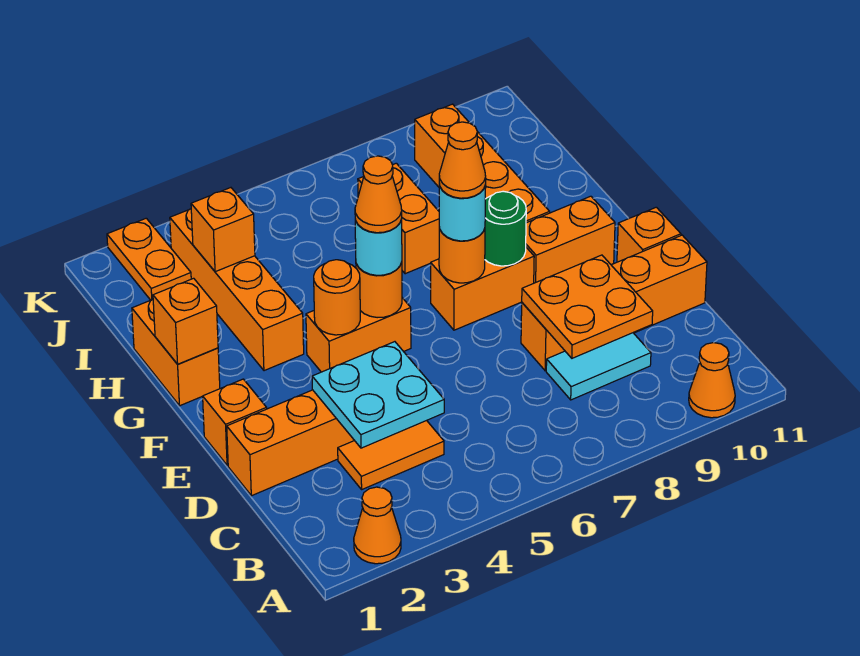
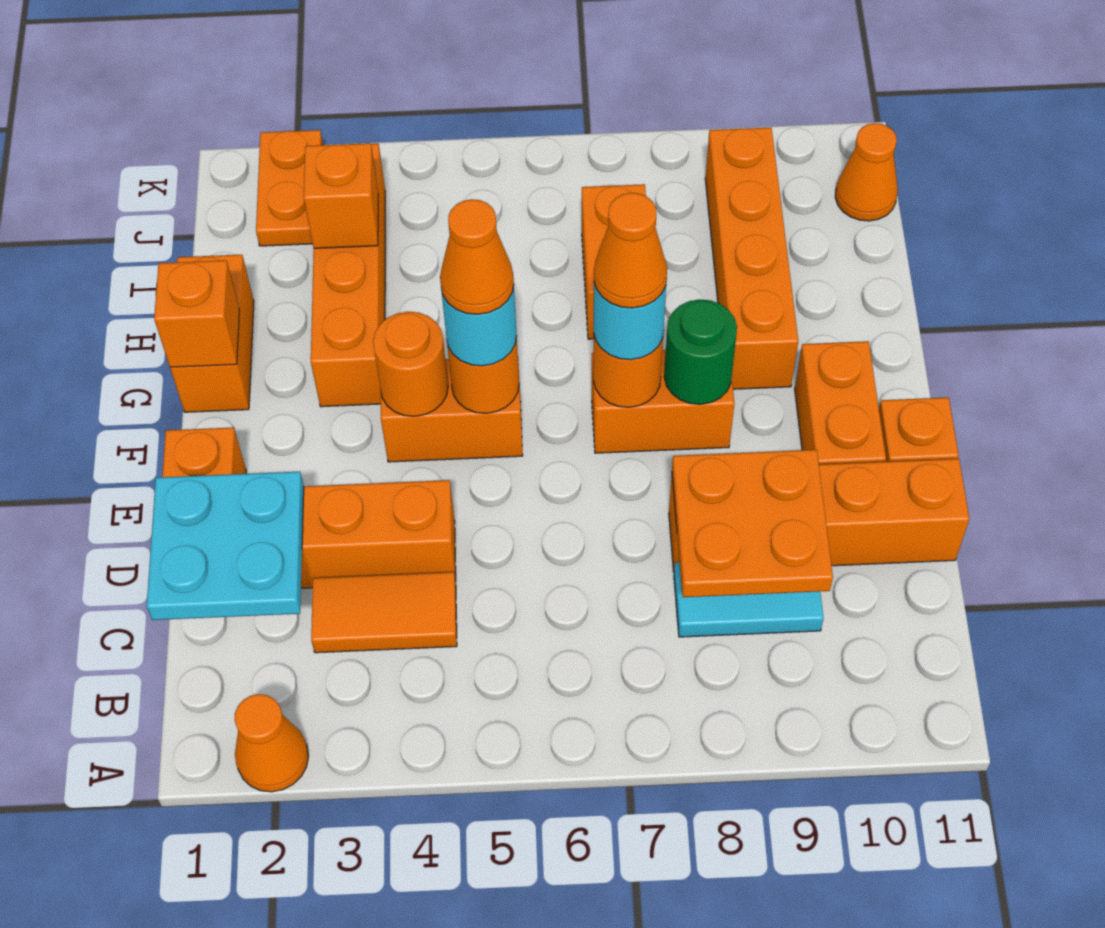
orange 1x1 cone [689,343,735,418] -> orange 1x1 cone moved to [835,123,898,221]
cyan 2x2 plate [312,342,444,448] -> cyan 2x2 plate moved to [147,472,304,620]
orange 1x2 brick [526,196,615,283] -> orange 1x2 brick turned to [795,341,886,465]

